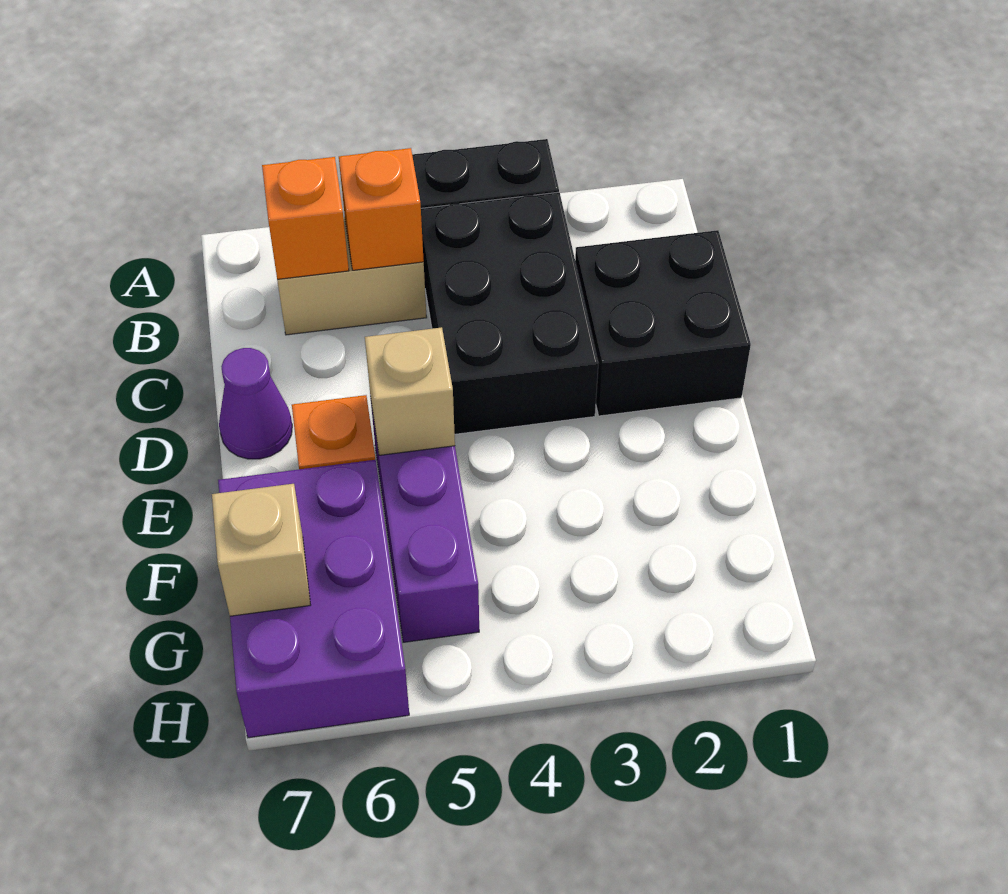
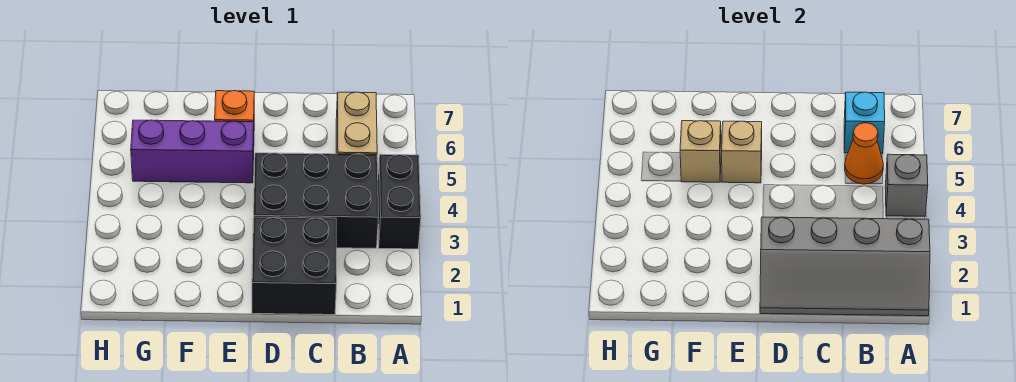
none -> grey 2x4 slope [760,217,930,316]
none -> grey 1x1 brick [885,154,928,216]
orange 1x1 brick [339,148,424,270] -> orange 1x1 cone [845,123,883,184]
orange 1x1 brick [262,157,349,279] -> cyan 1x1 brick [844,92,885,154]
purple 1x1 cone [219,348,292,459] -> none
purple 2x3 brick [218,460,409,738] -> none
tan 1x1 brick [212,484,310,616] -> tan 1x1 brick moved to [680,121,721,182]

